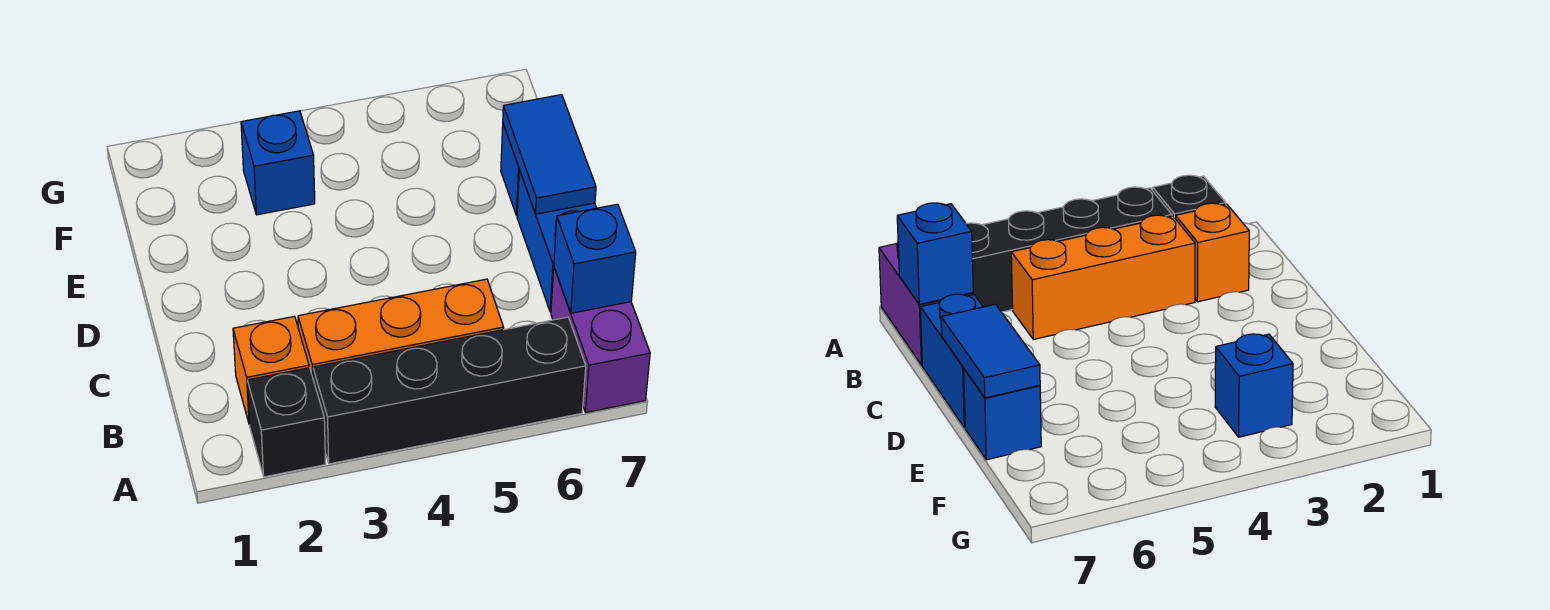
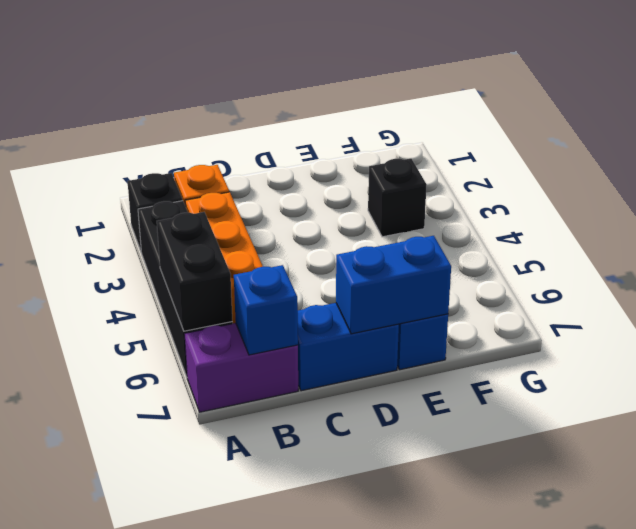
none -> black 1x2 brick [157,212,232,331]
blue 1x2 tile [503,95,596,214] -> blue 1x2 brick [336,236,451,334]
blue 1x1 brick [241,111,315,215] -> black 1x1 brick [368,159,427,237]

